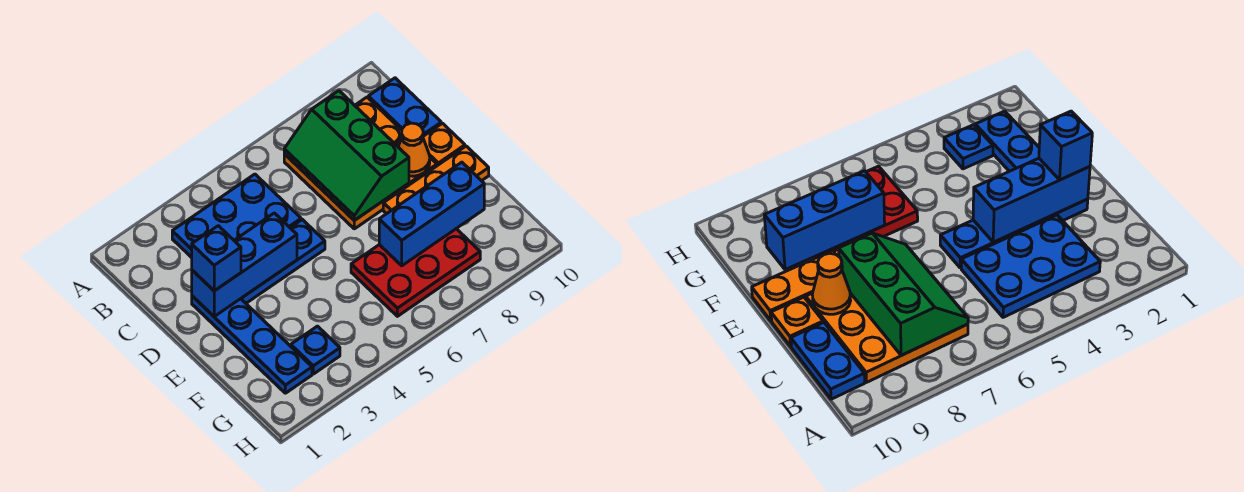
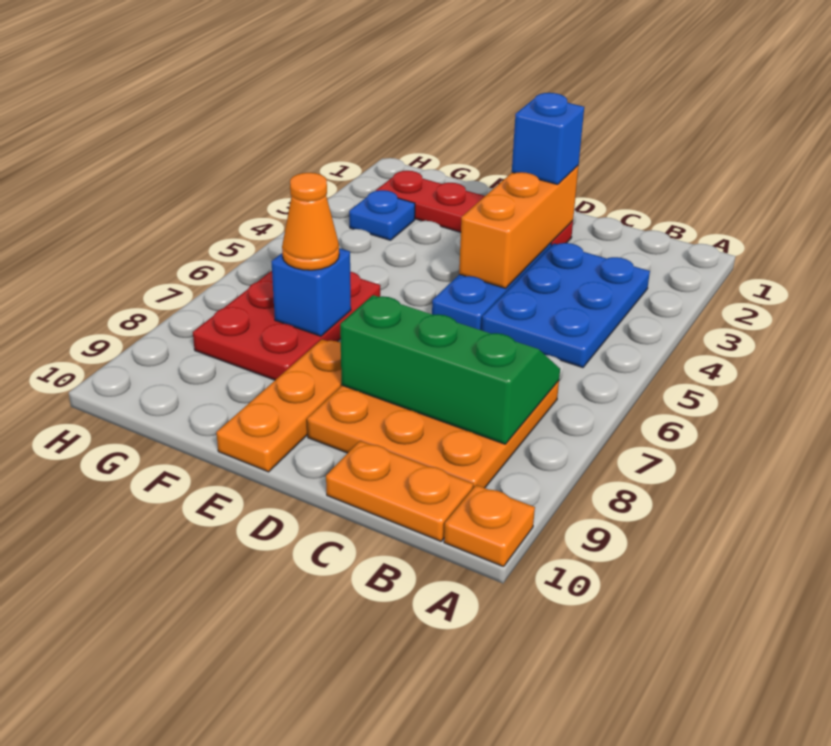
blue 1x2 plate [368,78,441,136] -> orange 1x2 plate [326,441,473,541]
blue 1x4 plate [192,296,312,393] -> red 1x4 plate [376,171,573,246]
blue 1x3 brick [192,213,297,316] -> orange 1x3 brick [459,166,578,288]
orange 1x1 cone [398,123,430,176] -> orange 1x1 cone moved to [282,173,339,270]
orange 1x1 plate [423,123,465,166] -> orange 1x1 plate moved to [444,485,535,567]
blue 1x3 brick [379,162,484,266] -> blue 1x1 brick [271,248,351,336]

